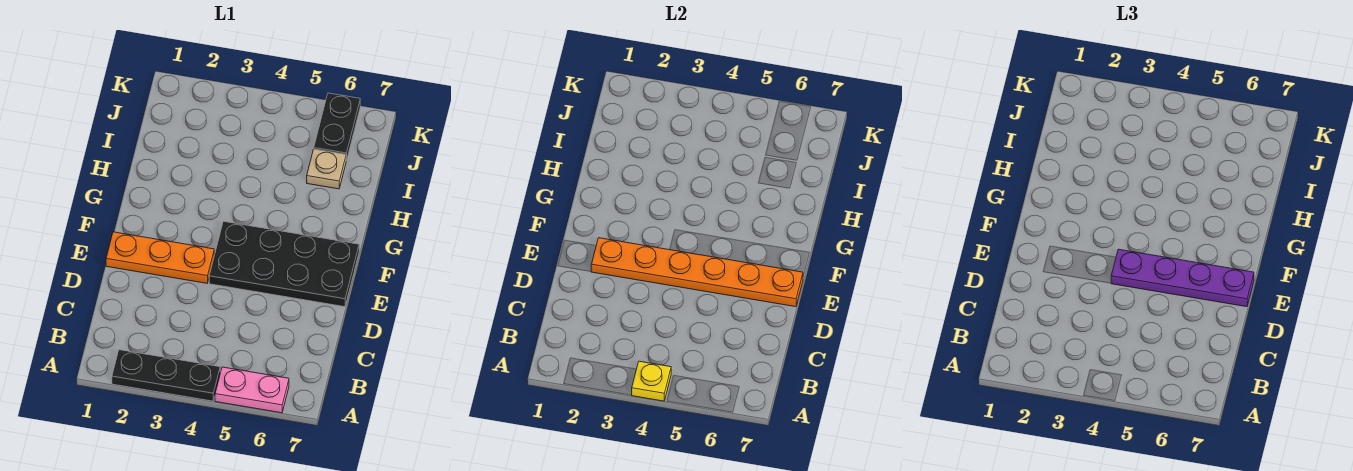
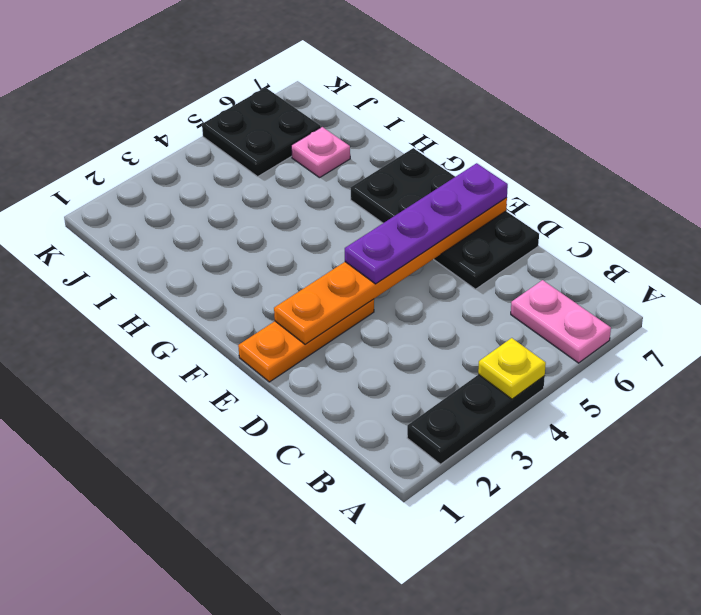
pink 1x2 plate [215,367,289,413] -> pink 1x2 plate turned to [511,280,611,363]
black 2x4 plate [209,221,359,307] -> black 2x4 plate turned to [350,148,539,289]
tan 1x1 plate [307,149,346,189] -> pink 1x1 plate [291,127,350,178]
black 1x2 plate [314,93,360,161] -> black 2x2 plate [202,87,321,177]

